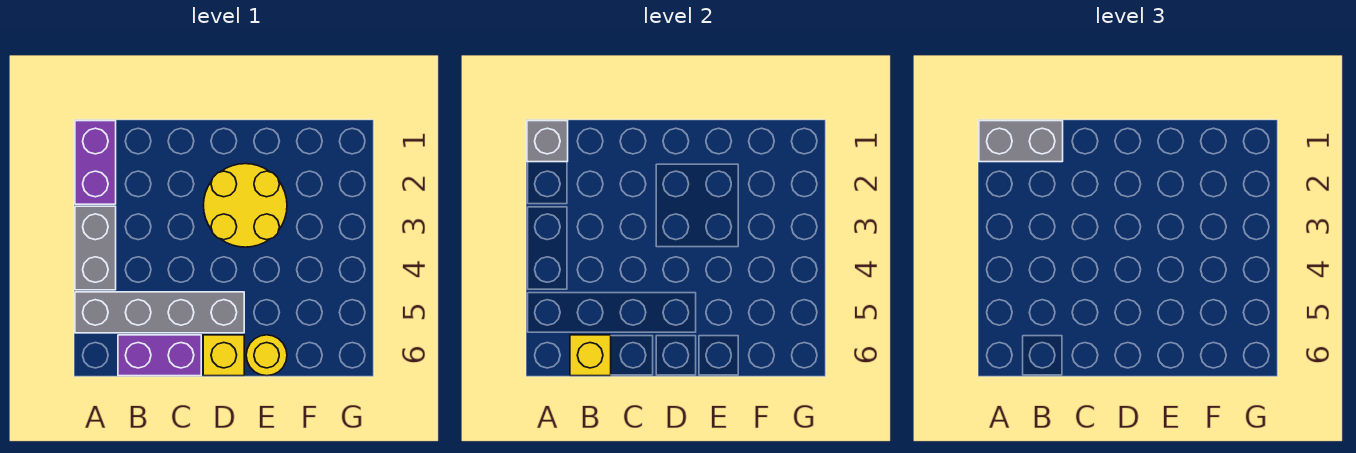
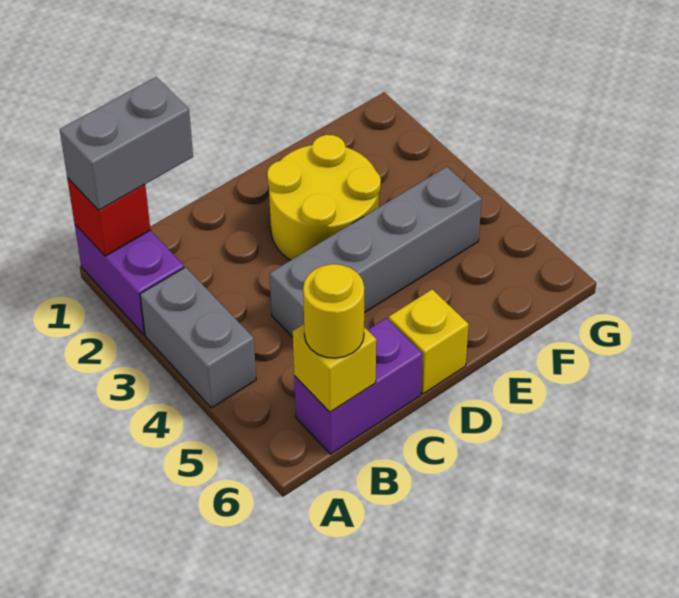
grey 1x1 brick [527,121,568,162] -> red 1x1 brick [67,178,151,256]
grey 1x4 brick [75,292,244,333] -> grey 1x4 brick moved to [270,167,482,337]
yellow 1x1 round brick [246,335,287,376] -> yellow 1x1 round brick moved to [303,264,364,358]

